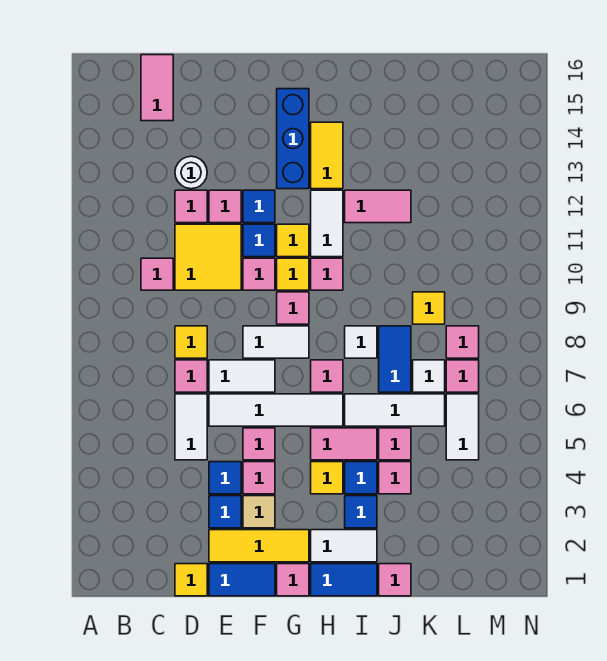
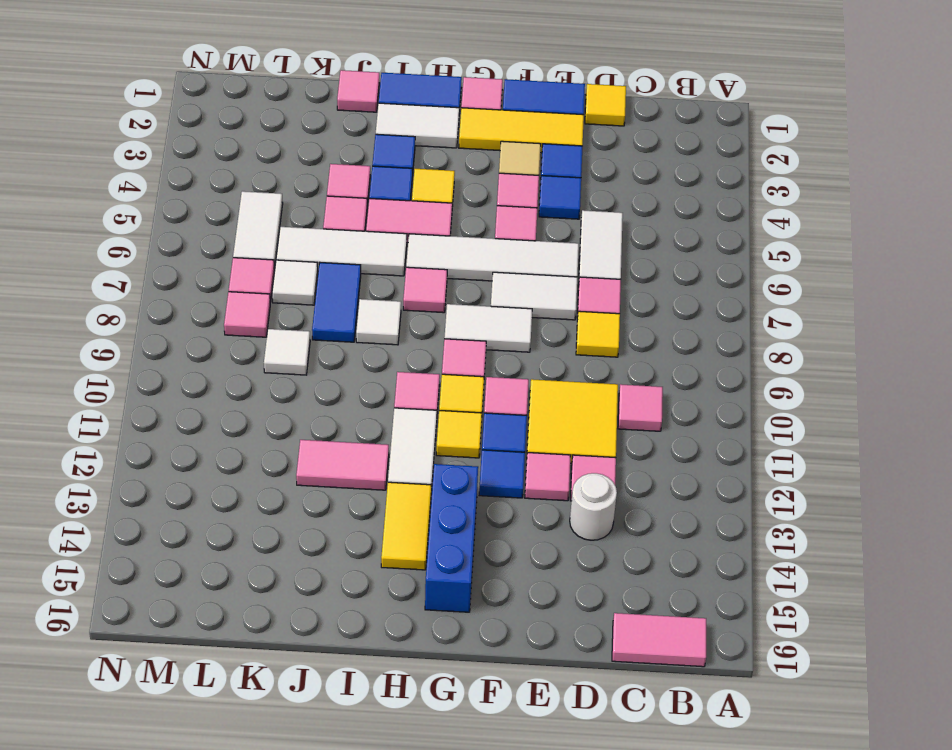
pink 1x2 tile [141,55,173,121] -> pink 1x2 tile turned to [612,613,706,667]
yellow 1x1 tile [413,292,445,324] -> white 1x1 tile [264,329,310,375]

